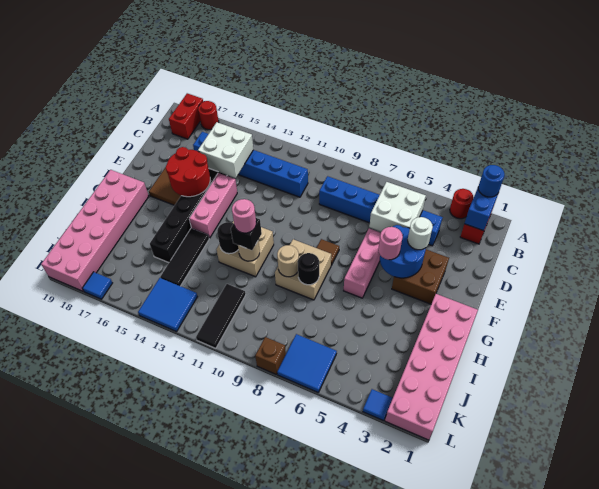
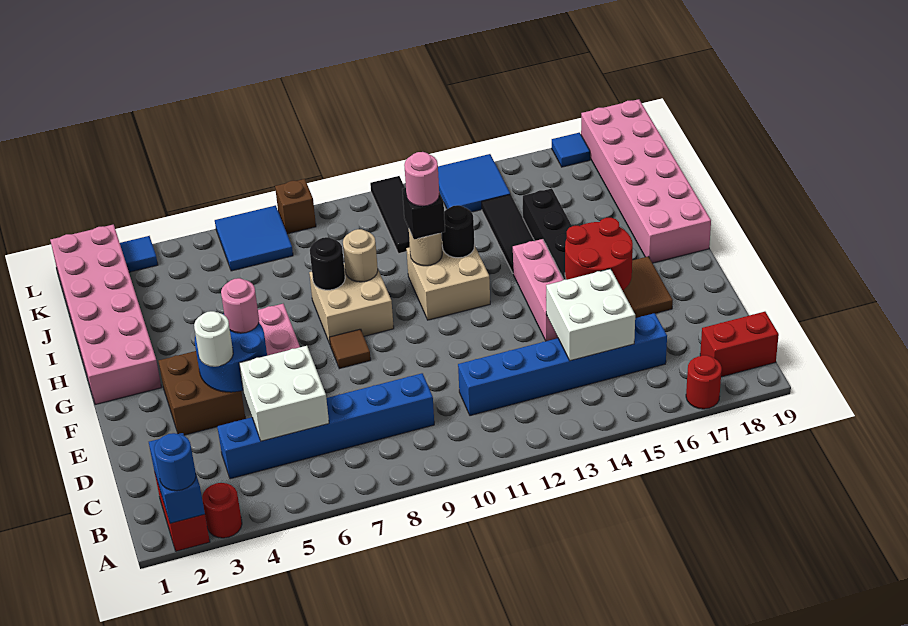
red 1x2 brick [169,93,203,139] -> red 1x2 brick turned to [700,312,779,377]

